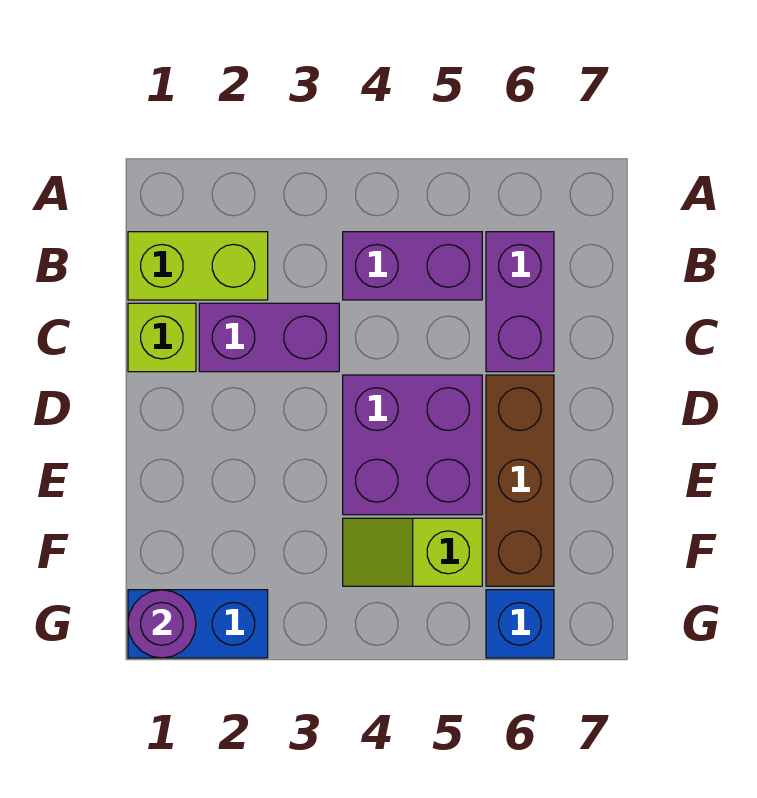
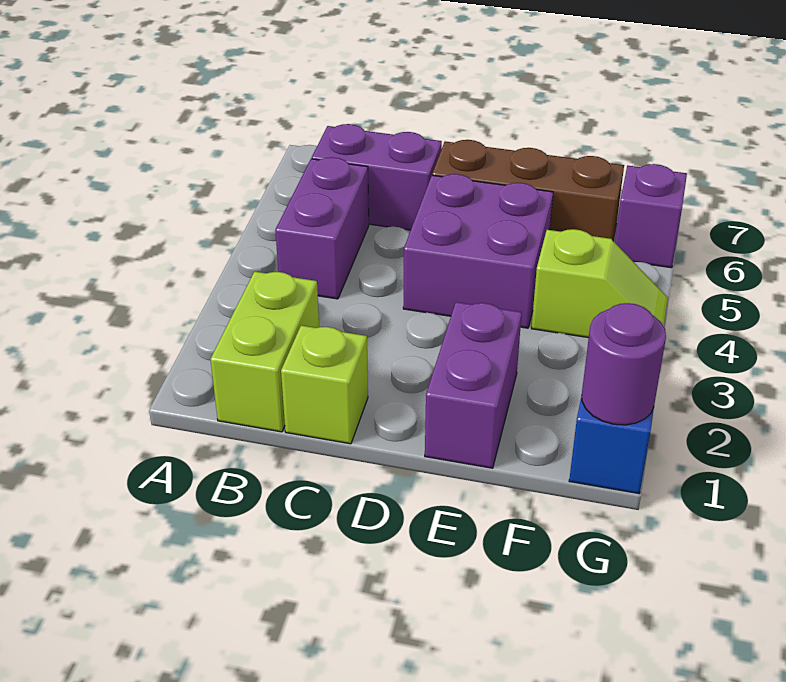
purple 1x2 brick [199,303,339,372] -> purple 1x2 brick moved to [425,302,522,468]
lime 1x2 slope [343,518,482,586] -> lime 1x2 slope turned to [531,229,668,338]
blue 1x1 brick [486,590,554,658] -> purple 1x1 brick [615,164,687,268]

